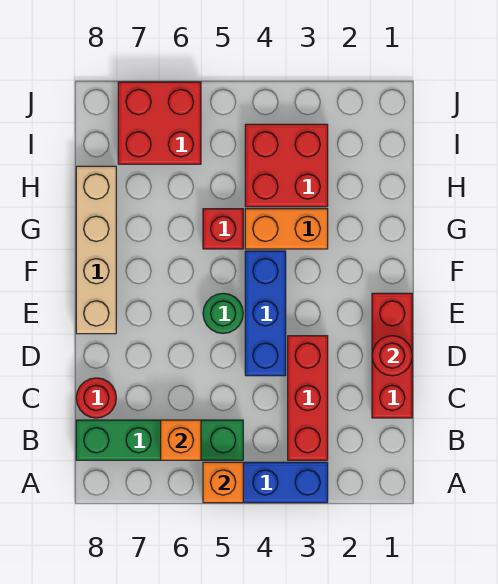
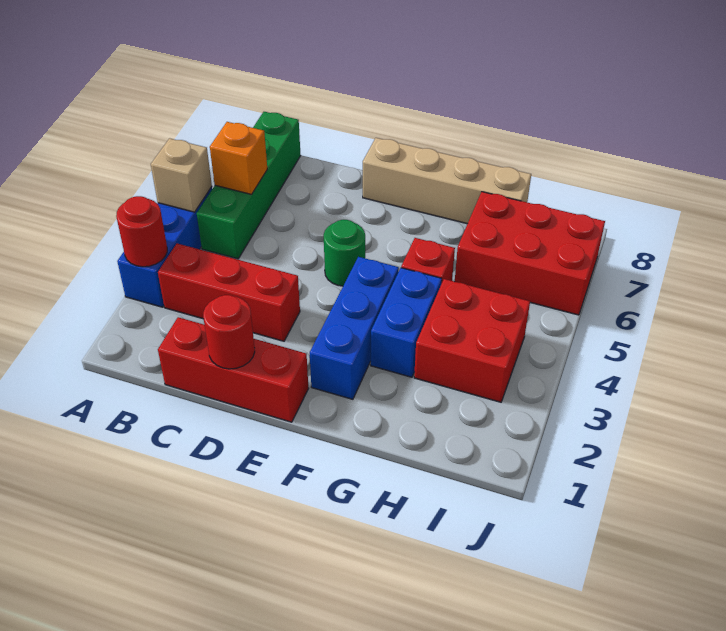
orange 1x1 brick [203,462,243,503] -> tan 1x1 brick [151,138,212,212]
red 1x1 round brick [76,378,116,418] -> red 1x1 round brick moved to [116,196,167,267]
blue 1x3 brick [245,251,286,376] -> blue 1x3 brick turned to [310,257,399,399]
orange 1x2 brick [245,209,328,249] -> blue 1x2 brick [371,268,442,377]
red 2x2 brick [118,82,201,164] -> red 2x3 brick [455,192,605,315]

